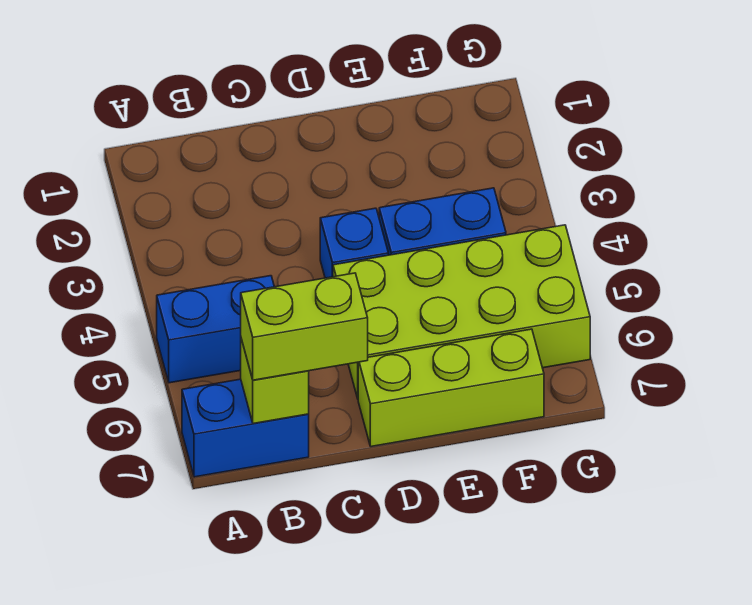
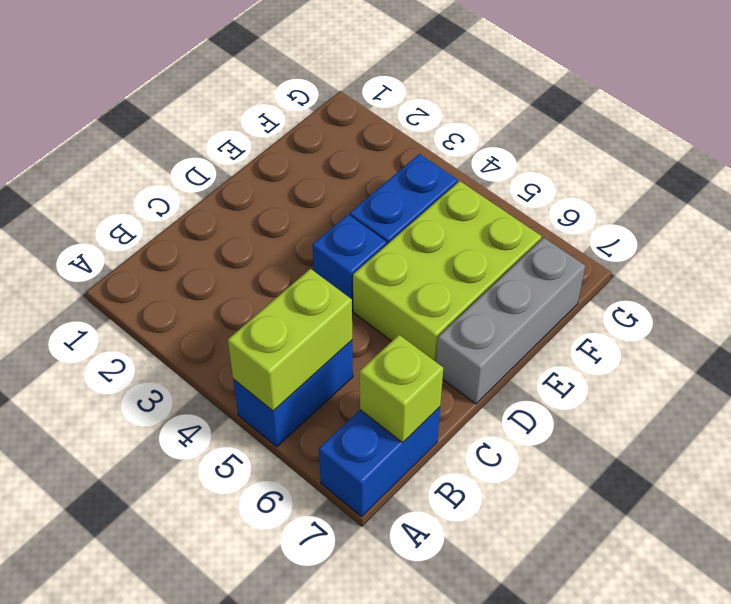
lime 1x2 brick [241,273,368,380] -> lime 1x2 brick moved to [228,269,352,411]
lime 2x4 brick [333,225,590,398] -> lime 2x3 brick [353,181,542,362]
lime 1x3 brick [358,329,544,447] -> grey 1x3 brick [436,238,585,404]

